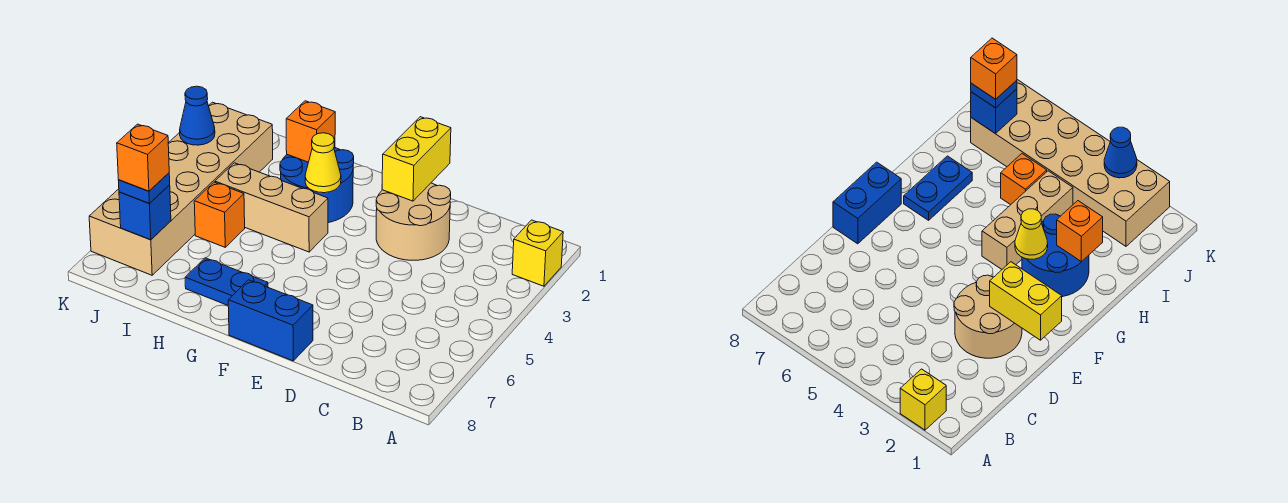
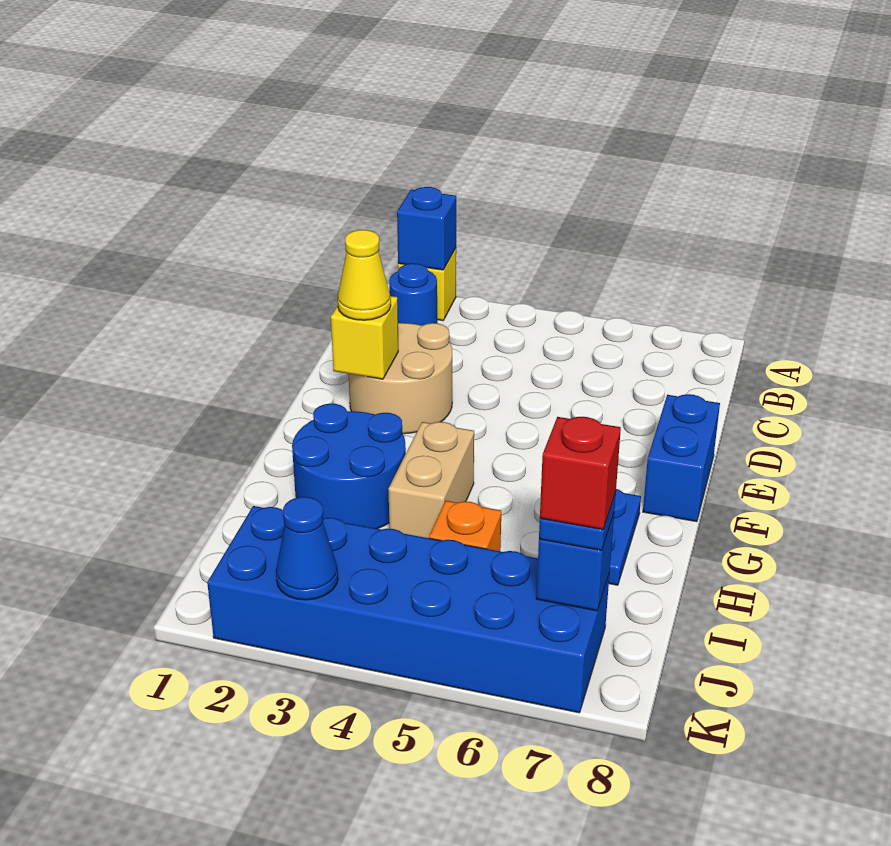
none -> blue 1x1 brick [397,187,456,270]
none -> blue 1x1 round brick [389,263,437,325]
yellow 1x2 brick [382,117,451,201] -> yellow 1x1 brick [331,296,398,379]
yellow 1x1 cone [305,133,341,193] -> yellow 1x1 cone moved to [338,230,391,320]
tan 1x3 brick [215,163,328,252] -> tan 1x2 brick [388,422,474,538]
orange 1x1 brick [286,101,335,162] -> none
tan 2x6 brick [89,102,273,275] -> blue 2x6 brick [207,506,610,713]
orange 1x1 brick [117,124,169,191] -> red 1x1 brick [540,417,621,530]

